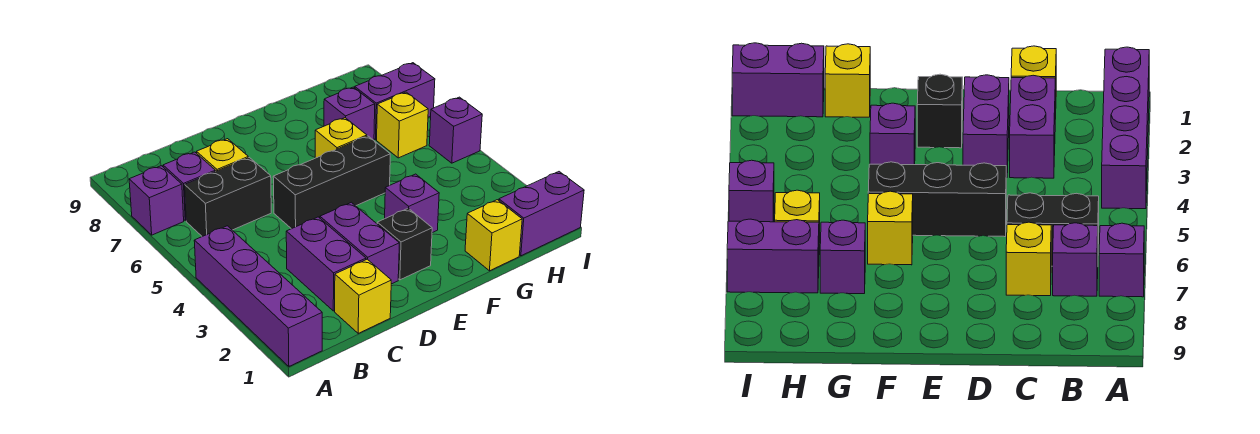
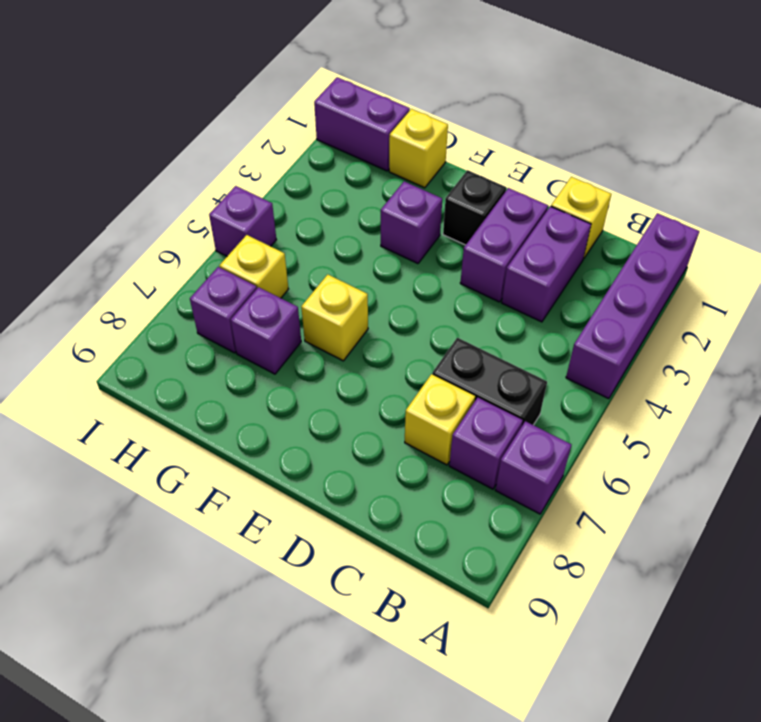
black 1x3 brick [273,136,390,229] -> none
purple 1x2 brick [355,63,435,140] -> purple 1x1 brick [190,267,257,353]

